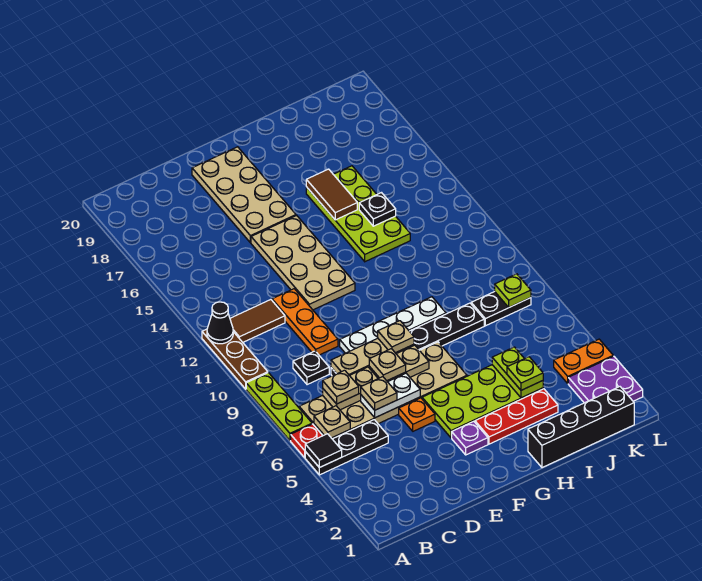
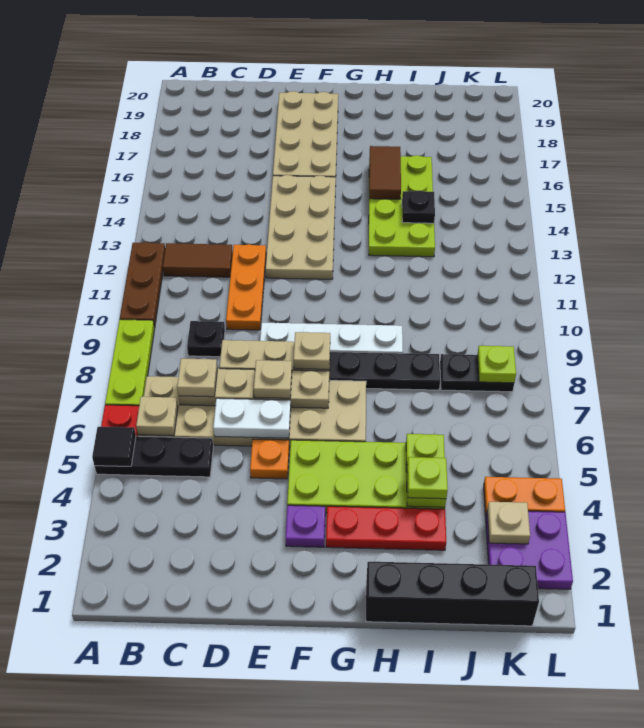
black 1x1 cone [207,302,233,344] -> none
tan 1x1 plate [361,377,397,410] -> tan 1x1 plate moved to [487,502,530,544]

